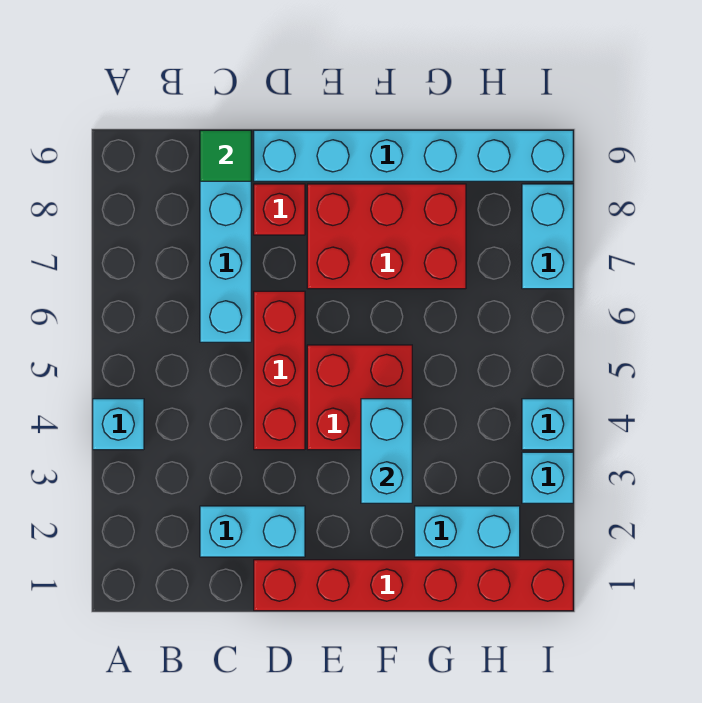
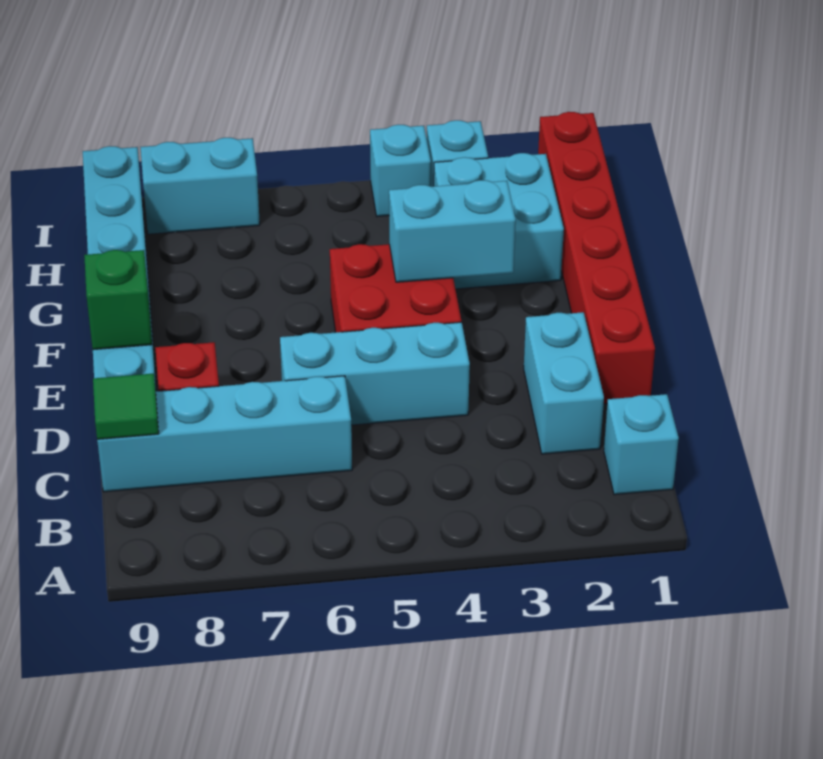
cyan 1x1 brick [93,399,144,450] -> cyan 1x1 brick moved to [604,394,679,495]
red 1x3 brick [254,291,305,450] -> cyan 1x3 brick [280,322,470,425]
red 2x3 brick [307,184,466,289] -> none
none -> green 1x1 brick [84,250,152,350]
cyan 1x2 brick [415,506,520,557] -> cyan 2x2 brick [434,153,564,289]

